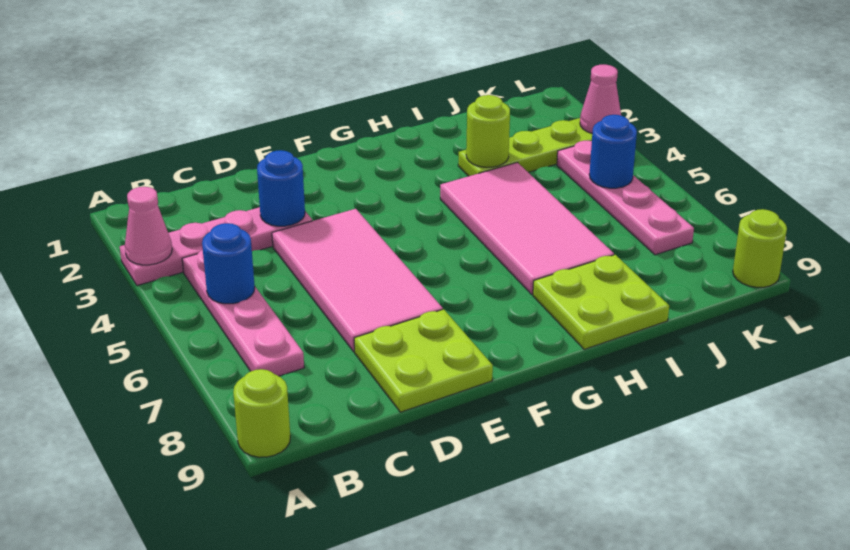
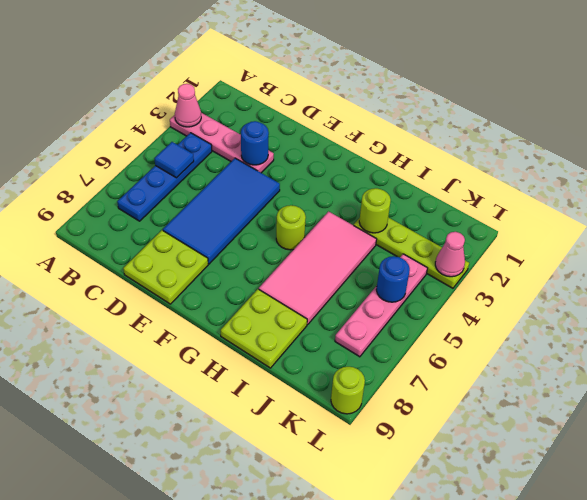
lime 1x1 round brick [233,369,290,457] -> lime 1x1 round brick moved to [276,205,306,250]
pink 1x4 plate [182,250,304,376] -> blue 1x4 plate [117,133,212,221]
blue 1x1 round brick [202,223,255,304] -> blue 1x1 tile [154,142,194,178]
pink 2x4 tile [272,209,443,352] -> blue 2x4 tile [163,158,280,264]

